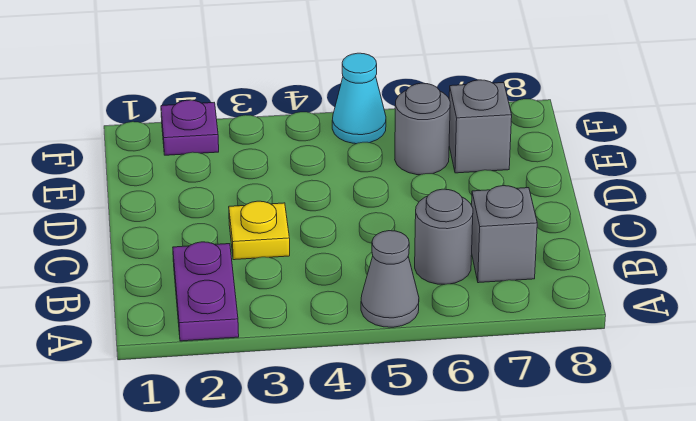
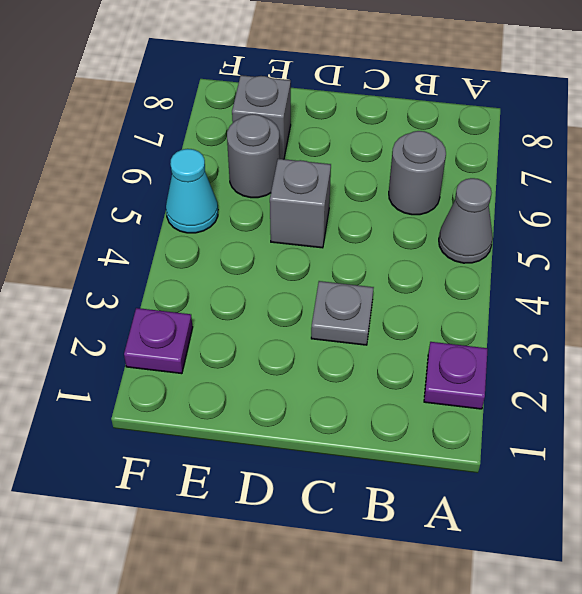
purple 1x2 plate [173,242,239,341] -> purple 1x1 plate [424,342,488,409]
grey 1x1 brick [472,186,537,283] -> grey 1x1 brick moved to [270,159,331,248]
yellow 1x1 plate [229,201,290,260] -> grey 1x1 plate [311,281,374,345]

